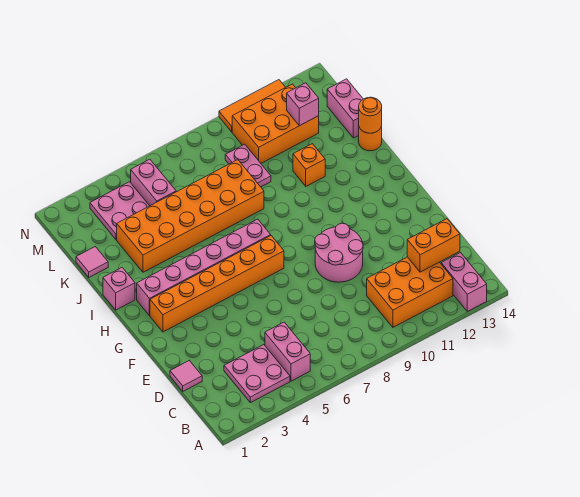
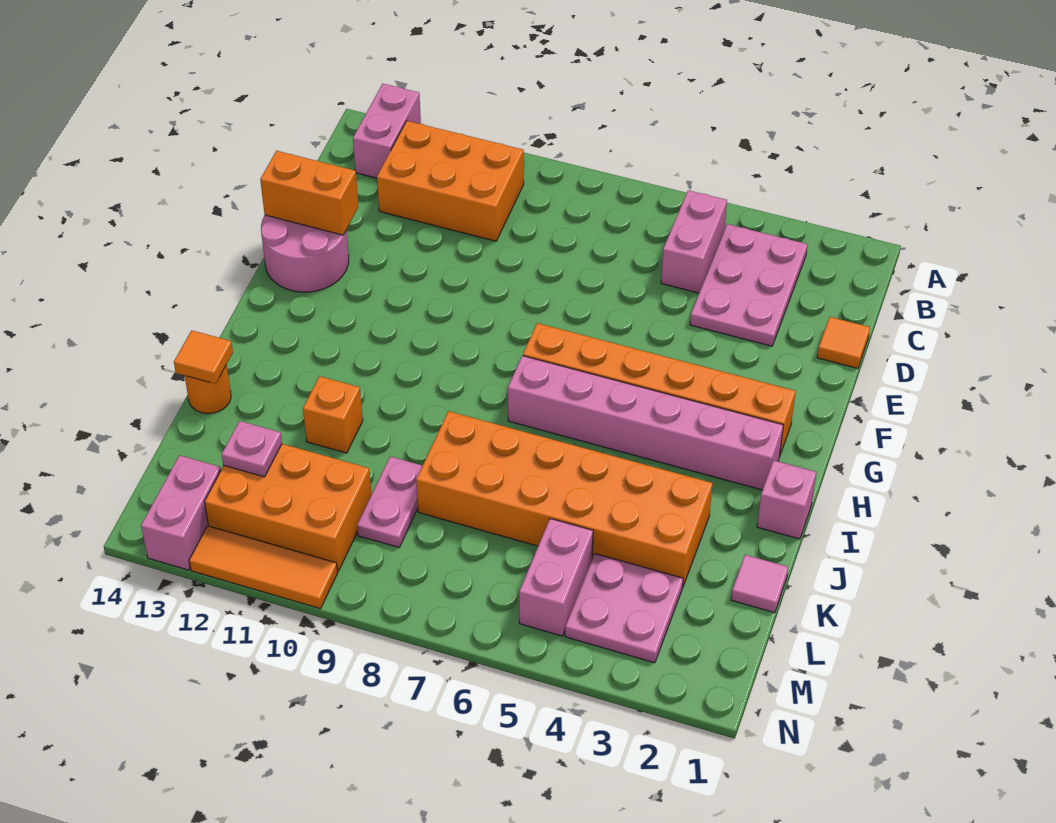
pink 2x2 plate [224,345,290,403] -> pink 2x3 plate [690,224,808,346]
orange 1x2 brick [407,219,460,272] -> orange 1x2 brick moved to [260,151,358,235]
pink 1x1 tile [170,361,202,391] -> orange 1x1 tile [817,317,870,368]
pink 2x2 round brick [315,223,363,282] -> pink 2x2 round brick moved to [261,215,349,292]
orange 1x1 round brick [359,97,382,133] -> orange 1x1 tile [174,330,233,384]
pink 1x2 brick [327,79,363,138] -> pink 1x2 brick moved to [141,455,221,570]
pink 1x1 brick [287,83,319,126] -> pink 1x1 plate [222,421,282,477]

